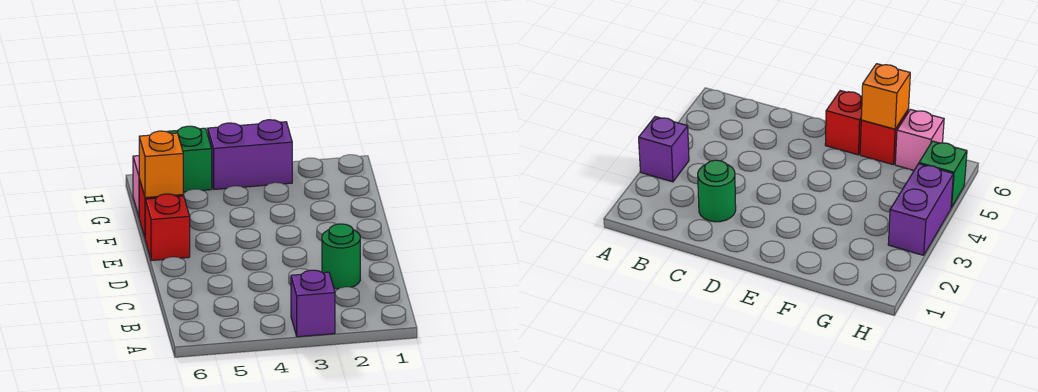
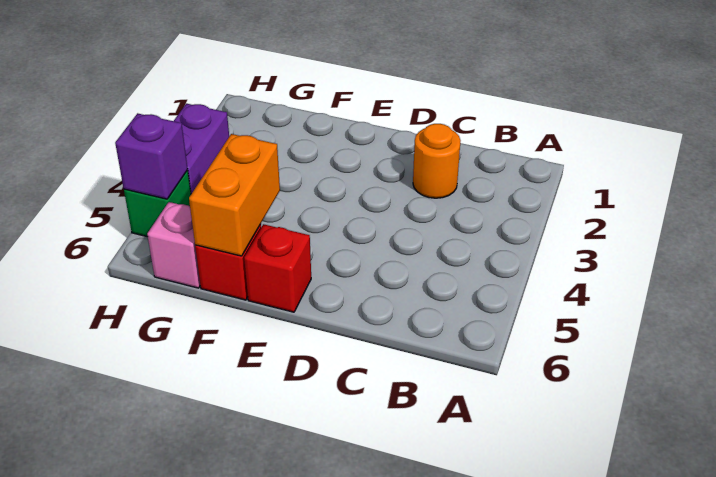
purple 1x1 brick [291,270,335,337] -> purple 1x1 brick moved to [115,113,188,199]
green 1x1 round brick [322,224,360,289] -> orange 1x1 round brick [413,124,461,198]
orange 1x1 brick [139,131,183,198] -> orange 1x2 brick [189,134,280,256]

